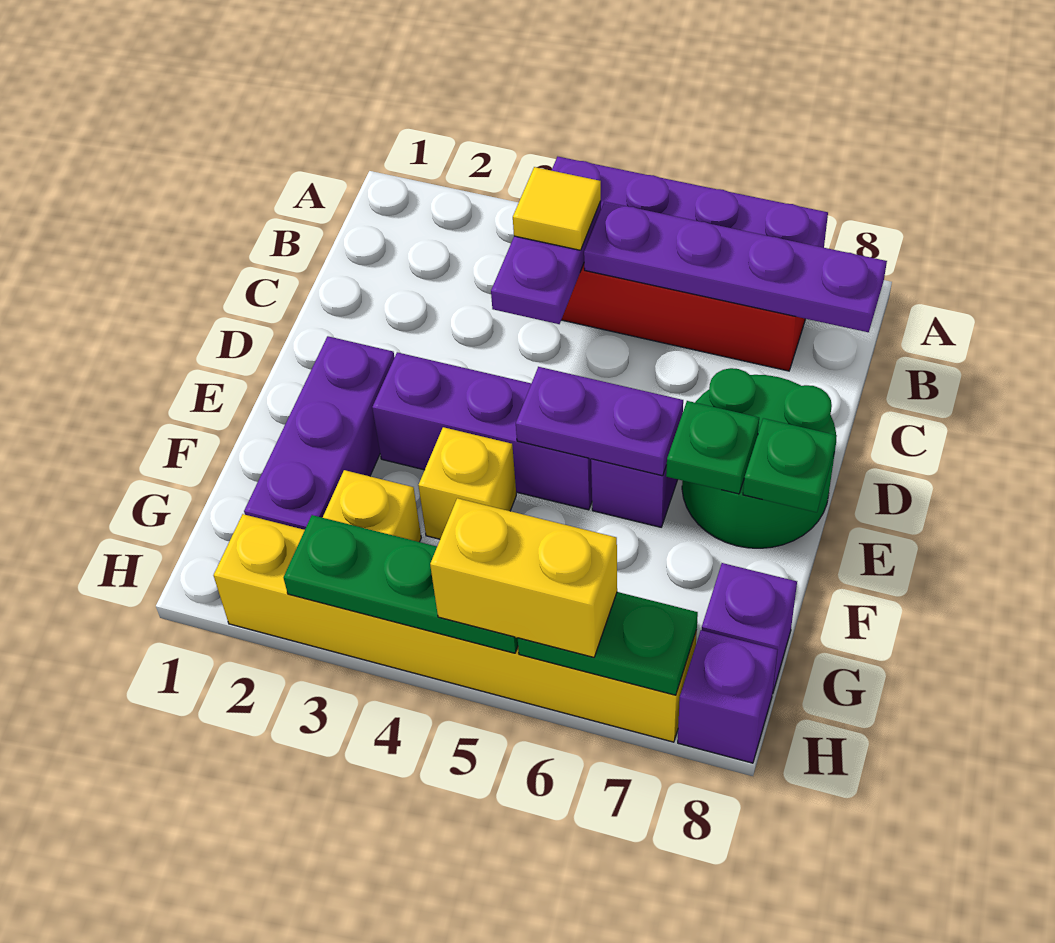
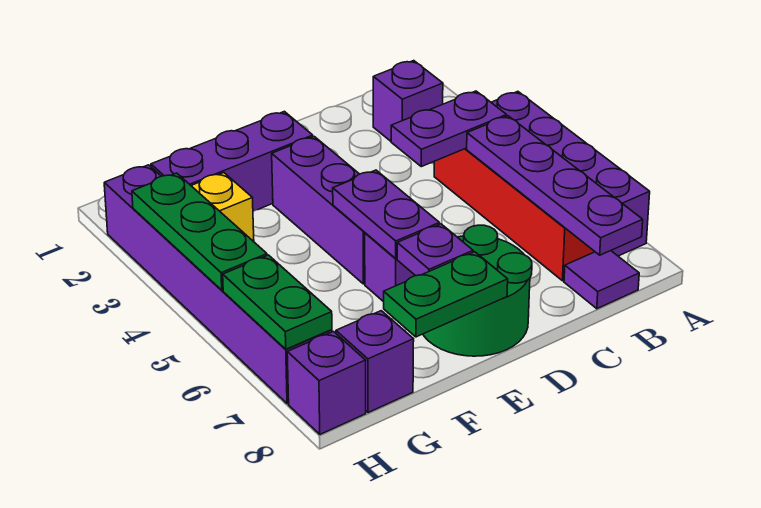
none -> purple 1x1 brick [373,61,443,141]
yellow 1x1 tile [513,167,601,250] -> none
none -> purple 1x1 tile [564,251,639,309]
green 1x1 plate [666,401,759,494] -> purple 1x1 plate [397,224,473,276]
green 1x1 plate [743,418,837,512] -> green 1x2 plate [384,252,508,337]
yellow 1x1 brick [418,427,516,539] -> none
yellow 1x6 brick [214,514,697,742] -> purple 1x6 brick [104,165,332,404]
yellow 1x2 brick [430,498,617,657] -> none

